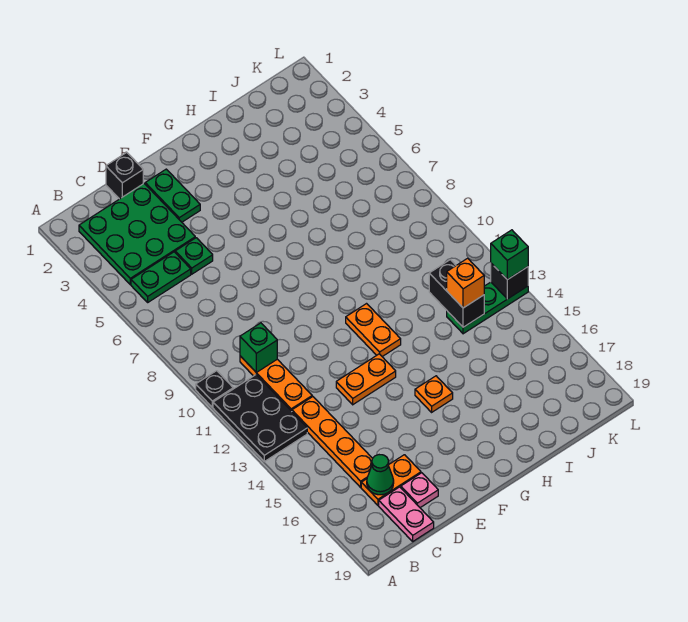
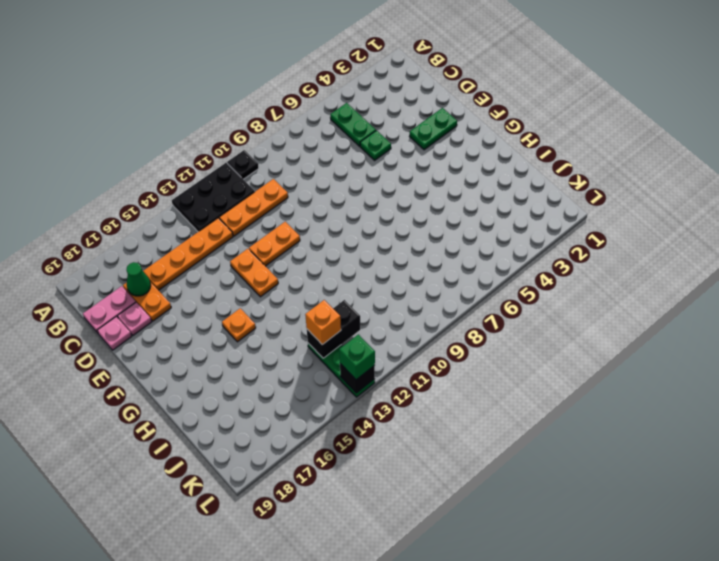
green 3x3 plate [79,184,195,284] -> none
green 1x1 brick [240,323,277,372] -> none
black 1x1 brick [106,152,143,199] -> none
none -> pink 1x1 plate [97,317,132,350]
orange 1x2 plate [346,304,401,357] -> orange 1x2 plate moved to [249,222,300,266]

